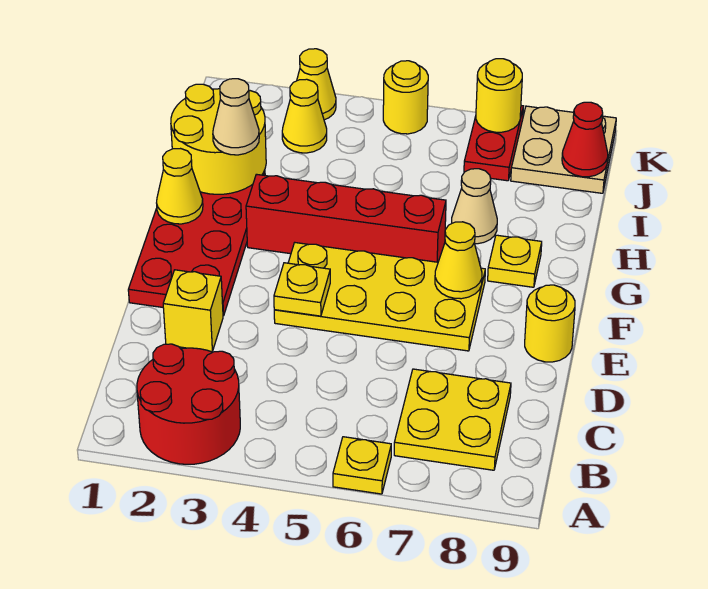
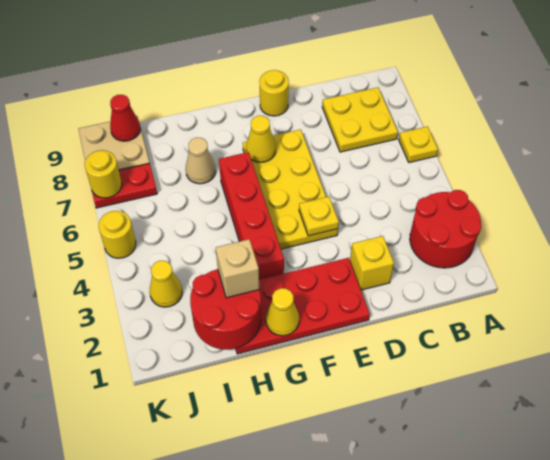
yellow 1x1 plate [488,235,542,287] -> none
yellow 2x2 round brick [171,84,266,194] -> red 2x2 round brick [190,269,261,349]
tan 1x1 cone [213,79,259,155] -> tan 1x1 brick [216,239,259,298]
yellow 1x1 cone [297,49,336,120] -> none

